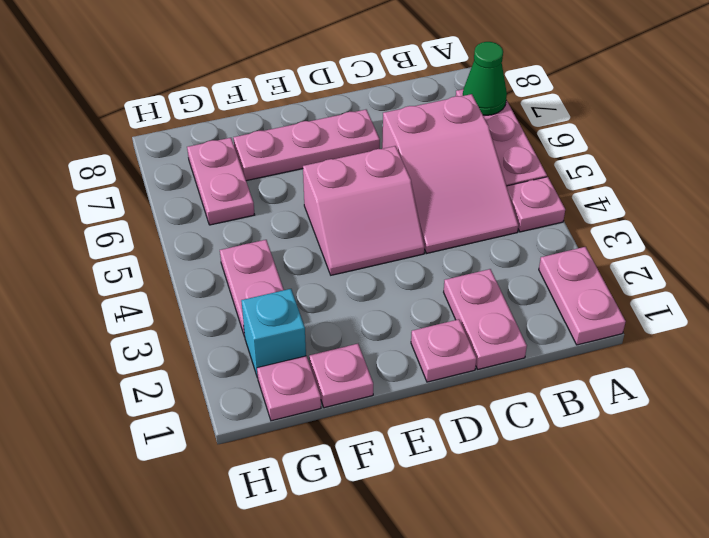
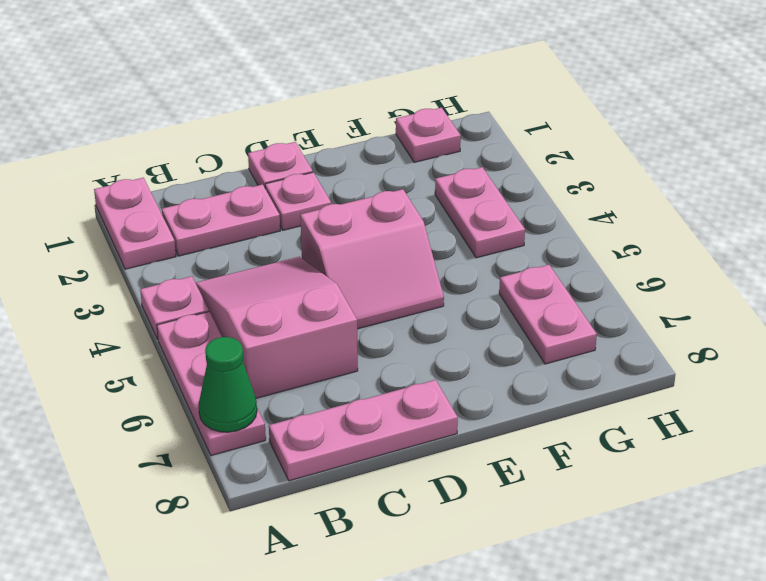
pink 1x2 plate [444,269,527,369] -> pink 1x2 plate turned to [162,184,280,256]
pink 2x2 slope [303,146,425,275] -> pink 2x2 slope turned to [300,189,444,329]
pink 1x3 plate [233,110,380,181] -> pink 1x3 plate moved to [269,380,458,481]
pink 1x1 plate [309,344,373,408] -> pink 1x1 plate moved to [265,172,331,230]
cyan 1x1 brick [241,289,306,378] -> none

